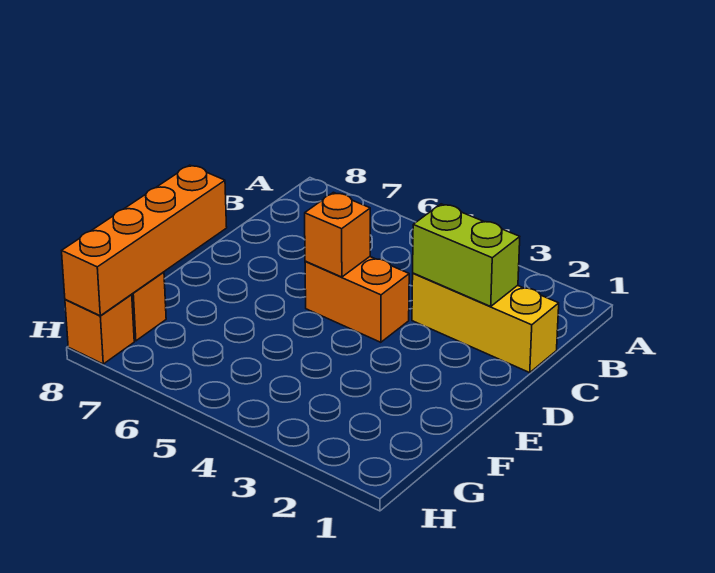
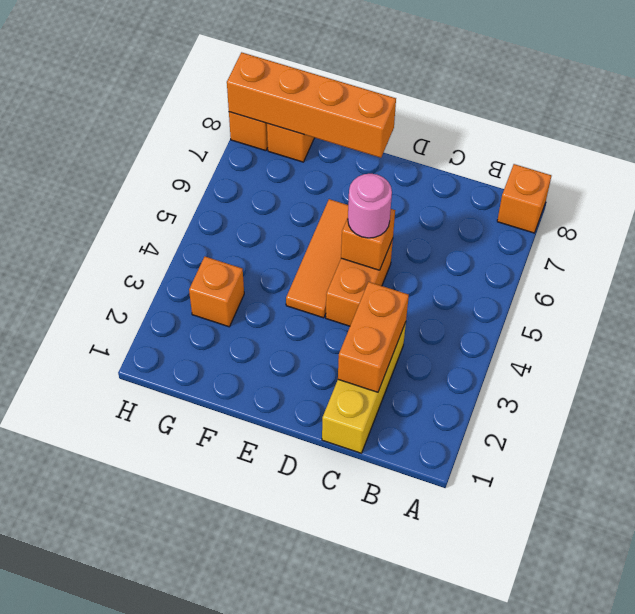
none -> orange 1x1 brick [497,164,551,233]
lime 1x2 brick [413,204,520,306] -> orange 1x2 brick [338,282,409,392]
none -> pink 1x1 round brick [348,174,392,238]
none -> orange 1x3 tile [286,199,348,318]
none -> orange 1x1 brick [189,257,244,327]

